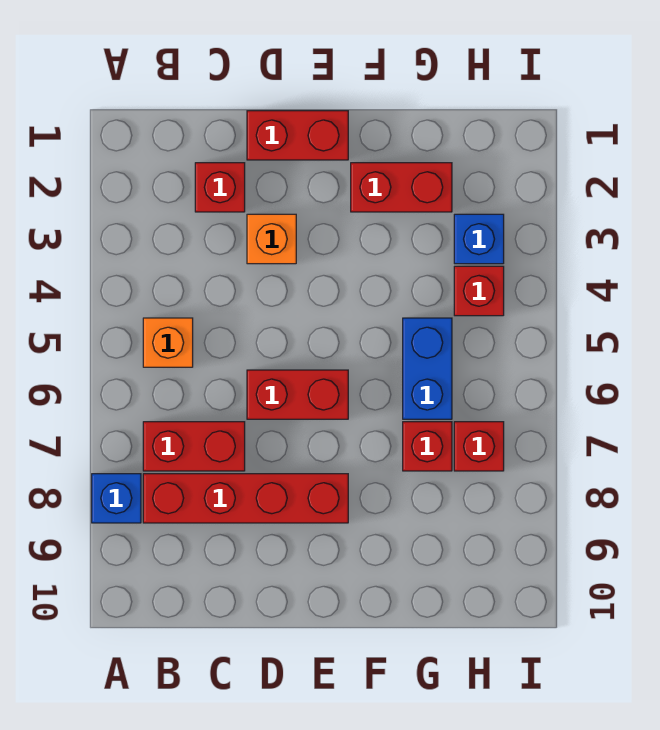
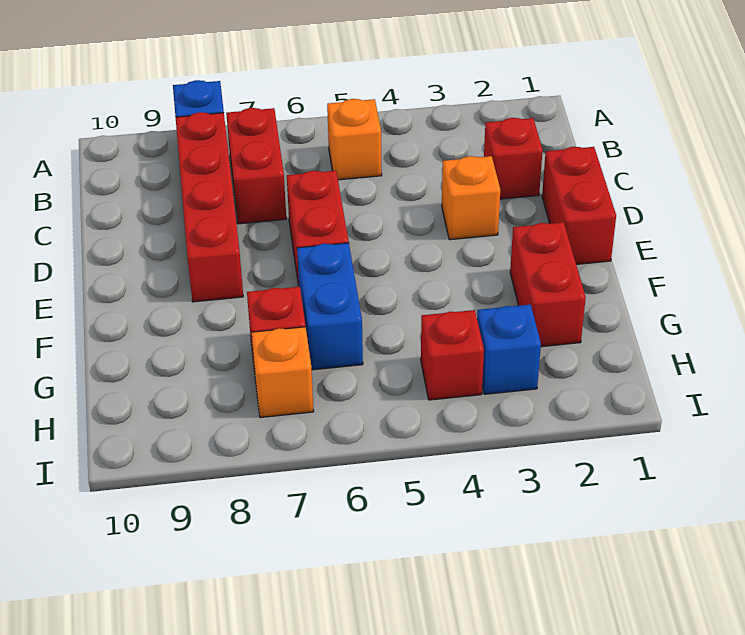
blue 1x2 brick [403,318,452,419] -> blue 1x2 brick turned to [297,243,363,370]
red 1x1 brick [454,422,504,471] -> orange 1x1 brick [251,327,314,418]

